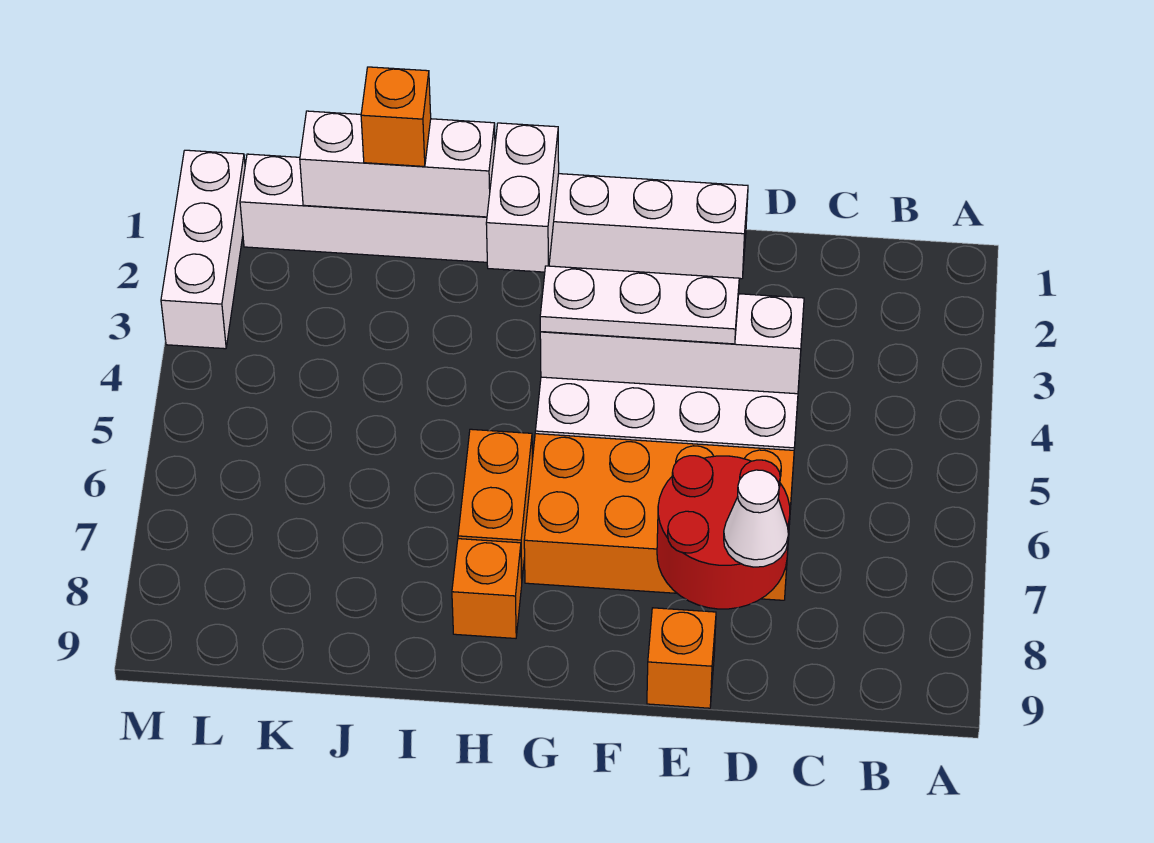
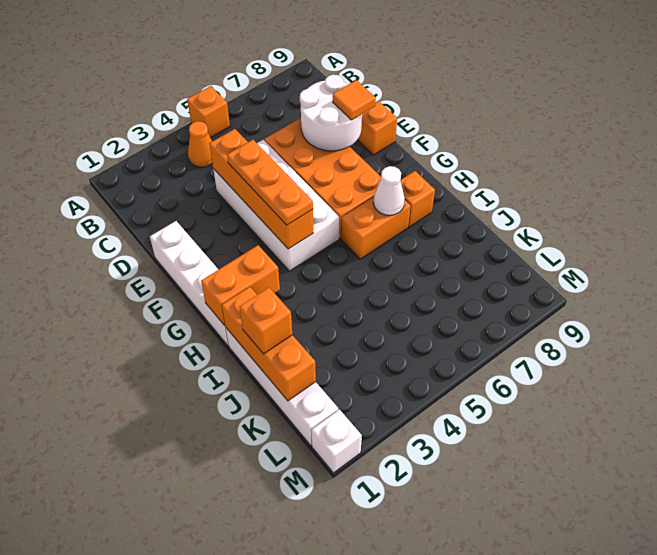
none -> orange 1x1 brick [187,86,230,138]
none -> orange 1x1 cone [188,121,213,167]
white 1x4 brick [540,294,804,394] -> orange 1x4 brick [209,129,313,249]
red 2x2 round brick [657,456,790,609] -> white 2x2 round brick [300,75,362,151]
white 1x1 cone [724,470,788,567] -> white 1x1 cone moved to [373,166,405,215]
white 1x3 plate [540,266,739,344] -> orange 1x3 plate [227,140,313,225]
none -> orange 1x1 tile [333,80,376,120]
white 1x2 brick [486,123,559,272] -> orange 1x2 brick [201,245,280,326]
white 1x3 brick [300,111,495,217] -> orange 1x3 brick [222,287,316,401]
white 1x3 brick [161,150,245,349] -> white 1x1 brick [311,410,362,473]

